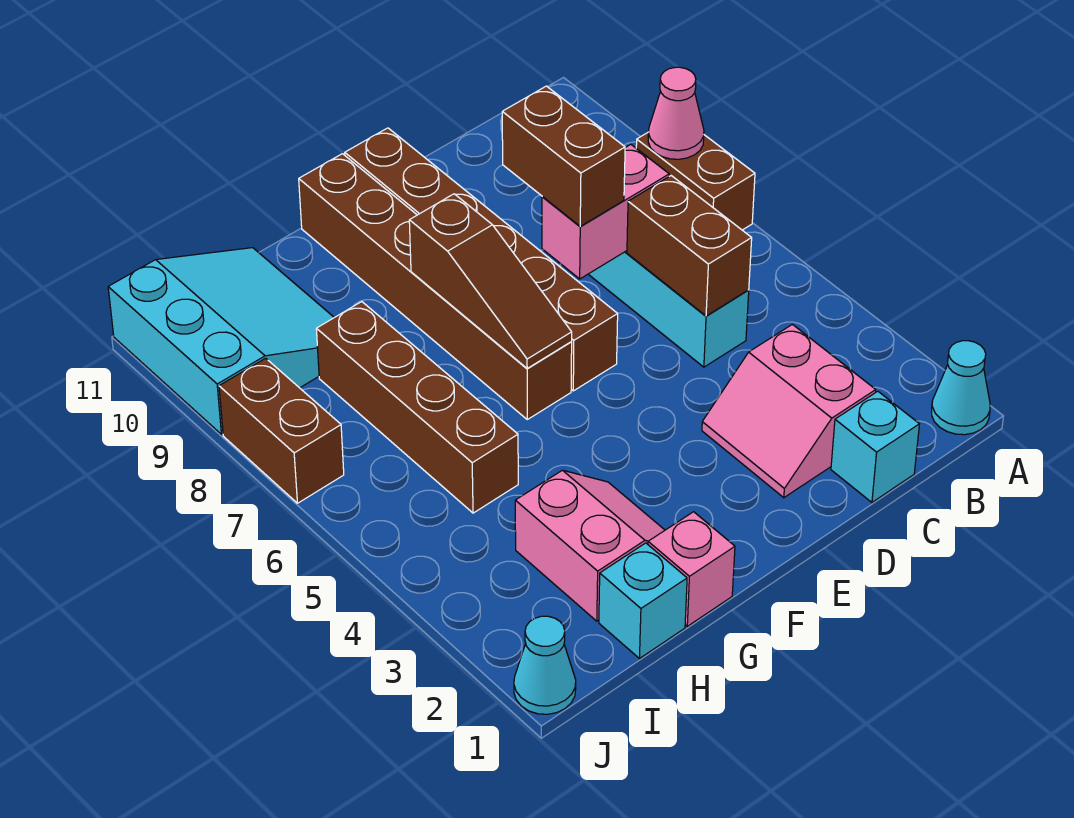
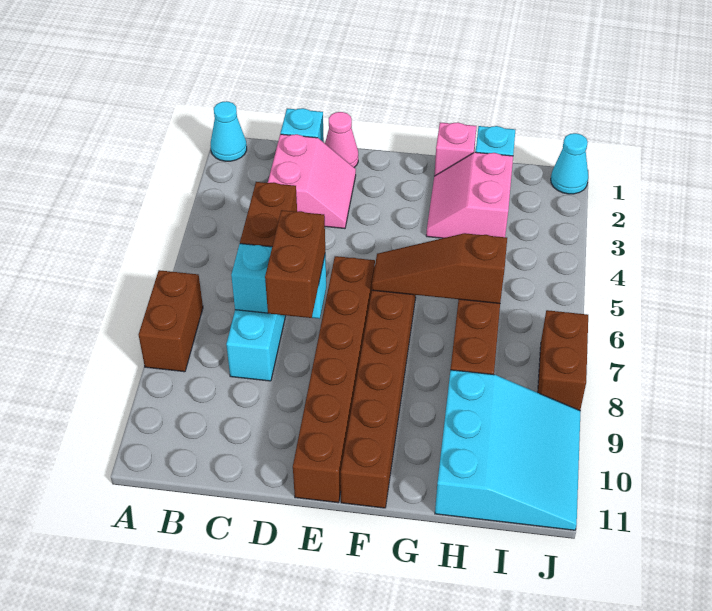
pink 1x1 cone [648,67,704,159] -> pink 1x1 cone moved to [325,112,358,167]
pink 1x2 brick [542,145,669,279] -> cyan 1x2 brick [231,244,326,319]
brown 1x3 slope [409,194,572,369] -> brown 1x3 slope turned to [372,233,507,303]
cyan 3x3 slope [108,248,334,434] -> cyan 3x3 slope turned to [435,370,581,530]

